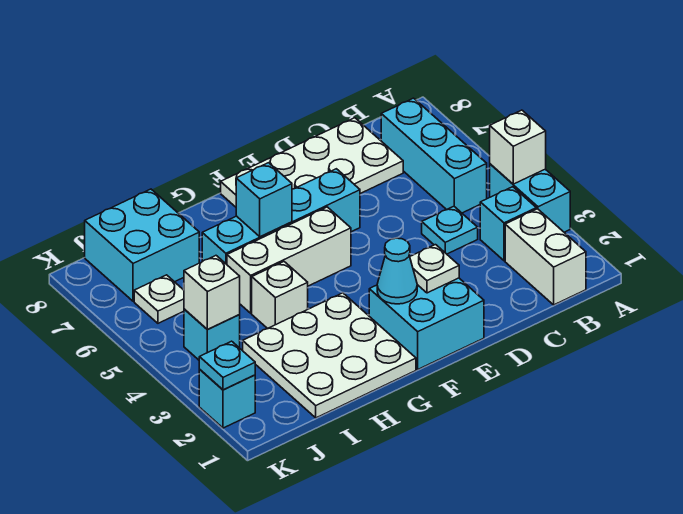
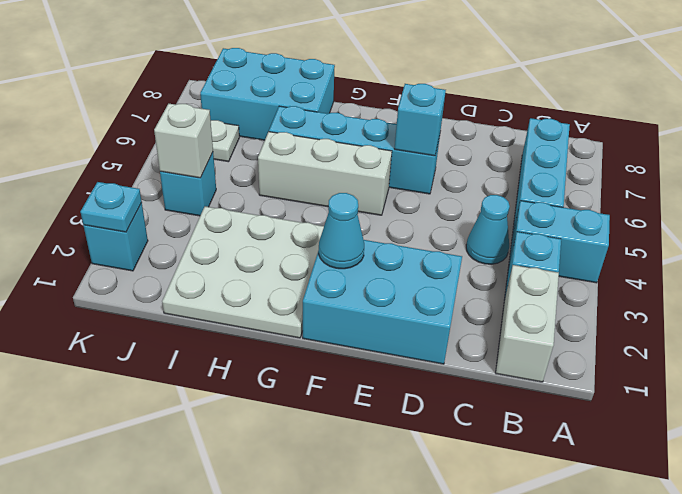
cyan 1x2 brick [490,164,570,232] -> cyan 1x2 brick turned to [509,201,610,283]
white 1x1 brick [490,110,546,184] -> none
cyan 1x1 plate [422,206,478,254] -> cyan 1x1 cone [466,195,510,264]
white 2x4 plate [221,118,403,207] -> none
cyan 2x2 brick [369,278,484,369] -> cyan 2x3 brick [303,240,462,364]
white 1x1 plate [410,245,459,293] -> none
cyan 1x1 brick [236,163,292,237] -> cyan 1x1 brick moved to [395,84,446,156]
white 1x1 brick [252,262,308,329] -> none
cyan 2x2 brick [85,189,199,301] -> cyan 2x3 brick [200,48,335,140]

